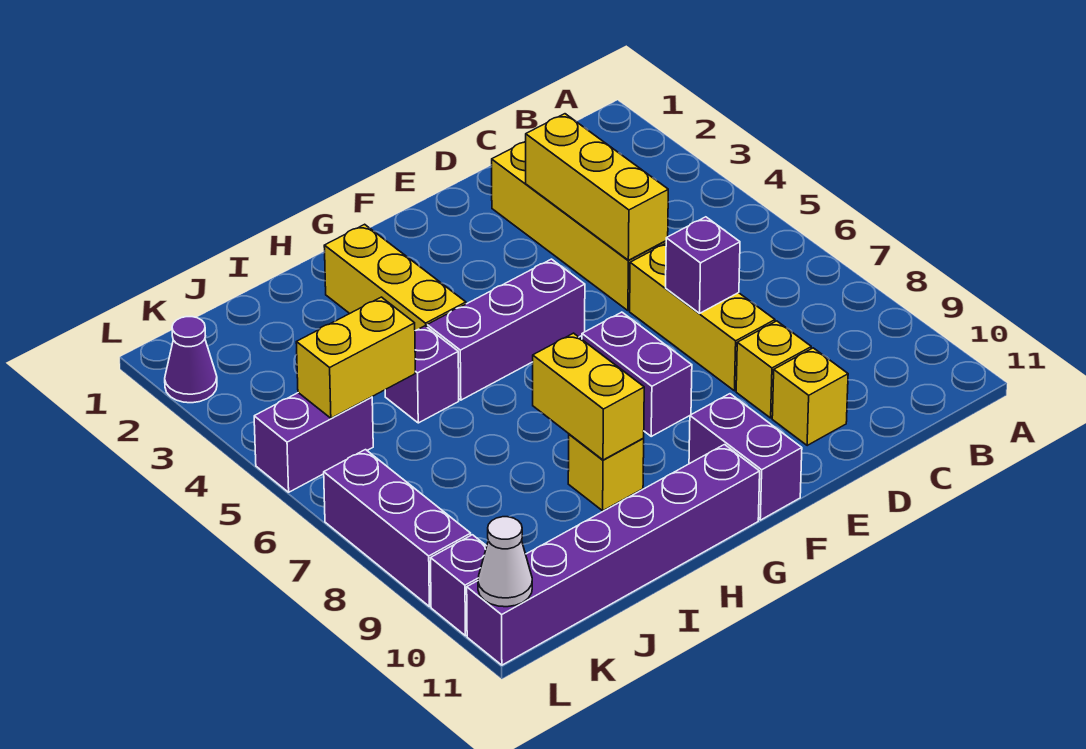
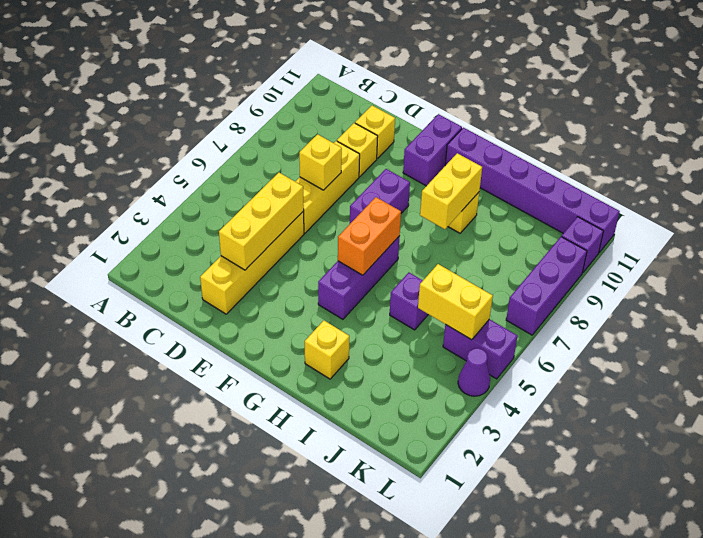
purple 1x1 brick [666,217,740,313] -> yellow 1x1 brick [299,134,342,190]
purple 1x3 brick [427,259,585,400] -> purple 1x3 brick turned to [318,236,400,319]
none -> orange 1x2 brick [338,197,401,275]
yellow 1x3 brick [324,224,466,331] -> yellow 1x1 brick [305,321,349,379]
purple 1x1 cone [165,317,217,403] -> purple 1x1 cone moved to [458,348,490,396]
white 1x1 cone [478,517,532,607] -> none

